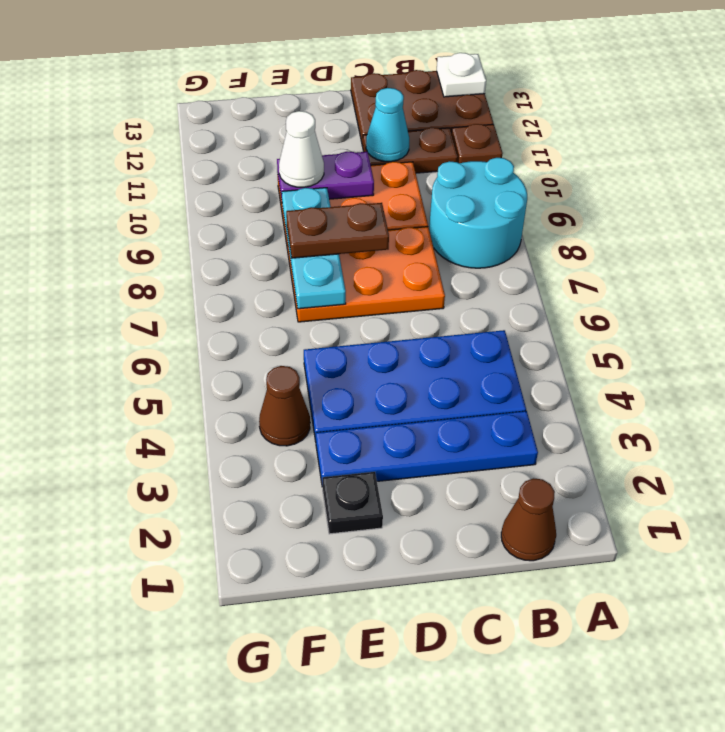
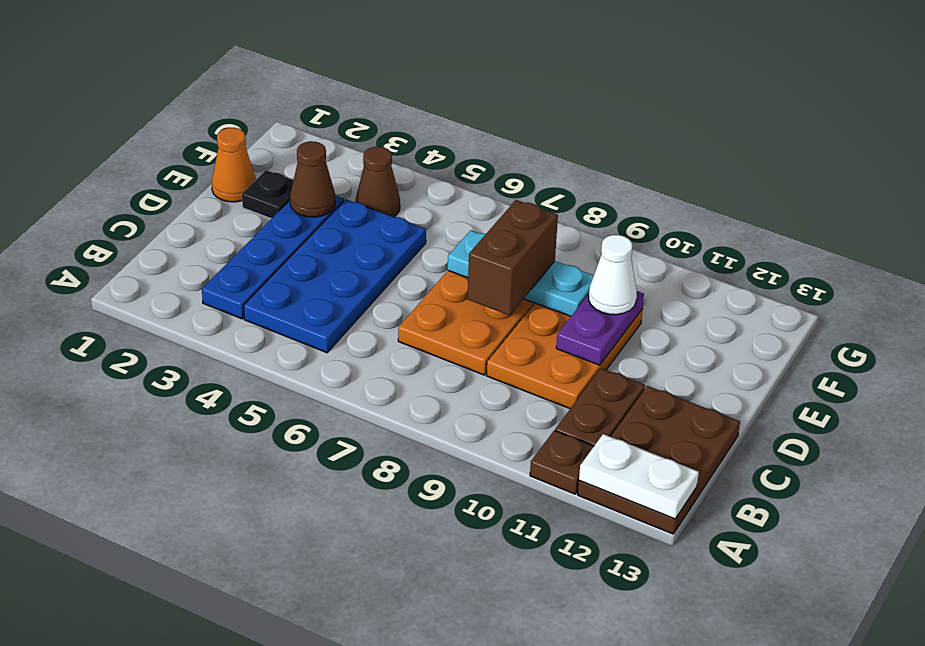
cyan 2x2 round brick [429,158,527,268] -> none
white 1x1 plate [437,53,486,97] -> white 1x2 plate [579,434,699,519]
brown 1x1 cone [501,478,556,561] -> brown 1x1 cone moved to [290,141,335,217]
cyan 1x1 cone [366,88,409,162] -> none
brown 1x2 plate [286,203,389,258] -> brown 1x2 brick [468,200,558,315]
none -> orange 1x1 cone [212,128,256,202]

